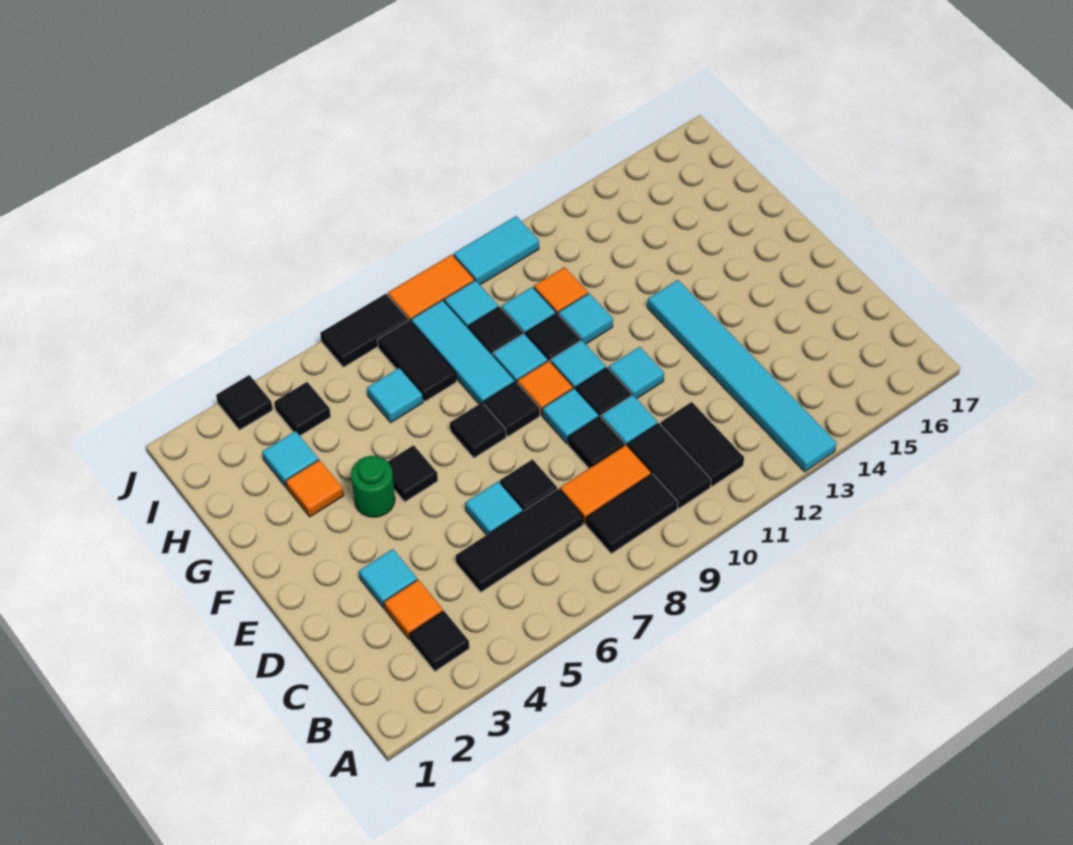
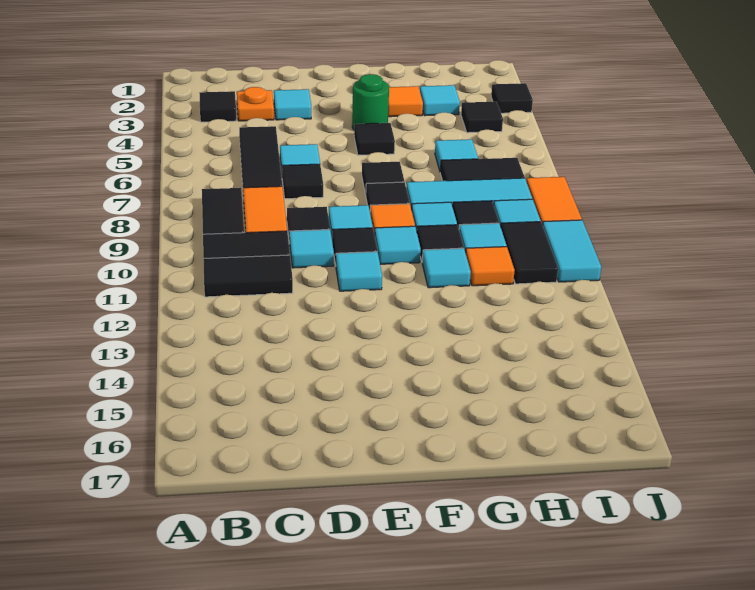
cyan 1x6 tile [647,280,837,472] -> none
orange 1x1 tile [384,580,443,639] -> orange 1x1 plate [237,87,274,121]
black 1x2 tile [320,294,408,367] -> black 1x2 tile moved to [501,222,558,284]

